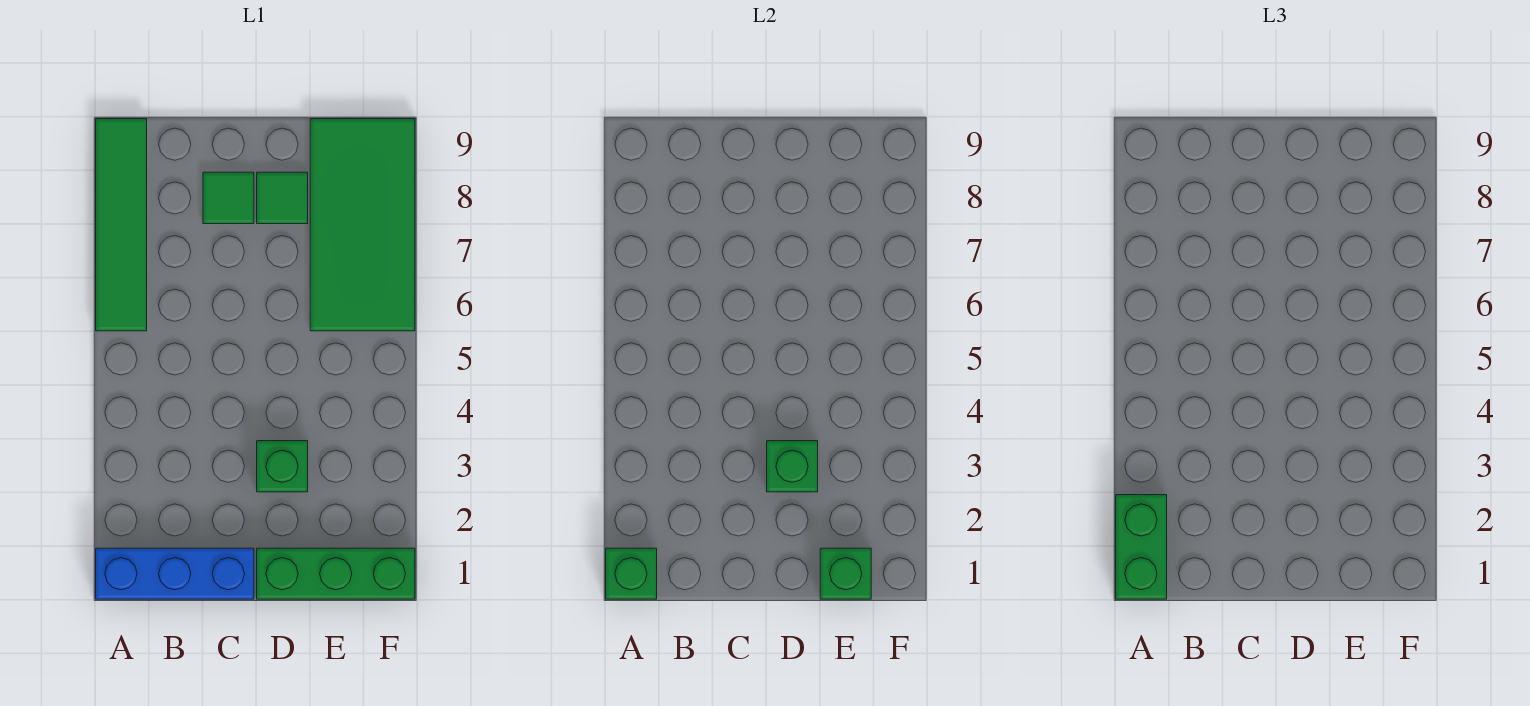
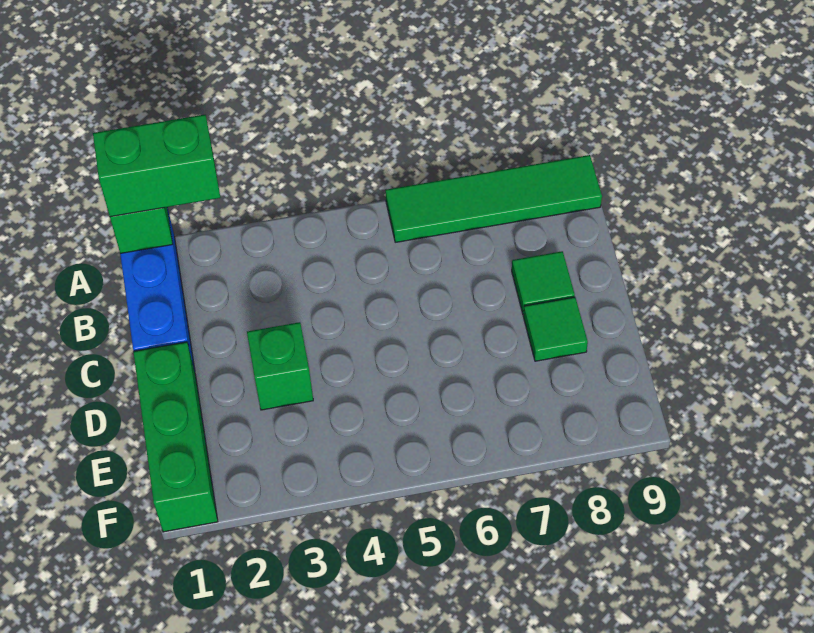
green 1x1 brick [767,441,818,492] -> none
green 1x1 brick [820,548,871,599] -> none
green 2x4 tile [310,119,415,331] -> none

